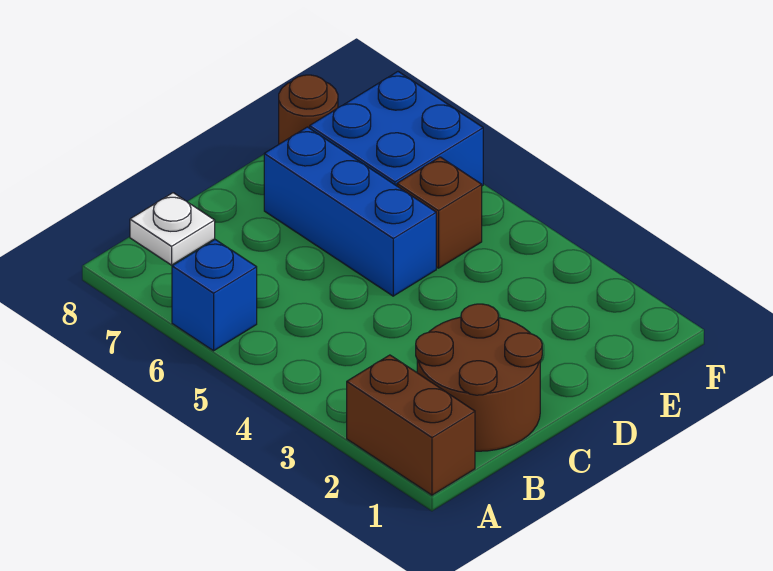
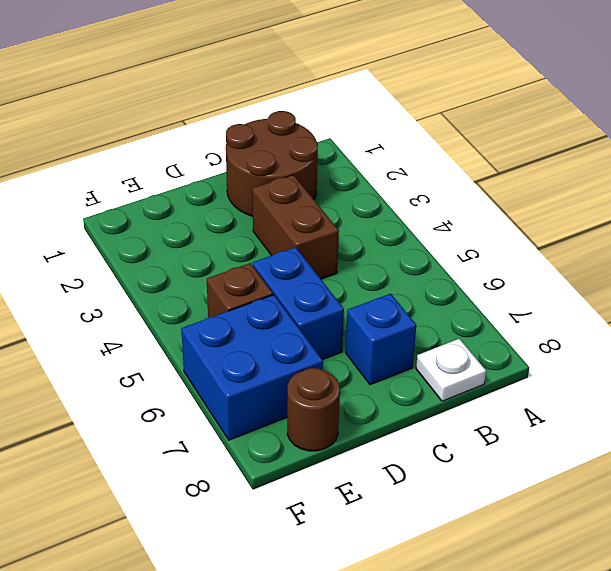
brown 1x2 brick [347,355,475,495] -> brown 1x2 brick moved to [252,175,339,279]
blue 1x1 brick [172,240,257,351] -> blue 1x1 brick moved to [346,294,416,385]
blue 1x3 brick [264,127,436,296] -> blue 1x2 brick [253,247,344,360]

